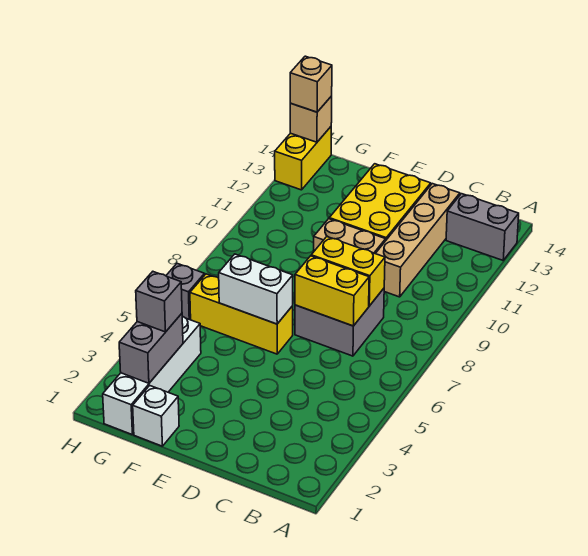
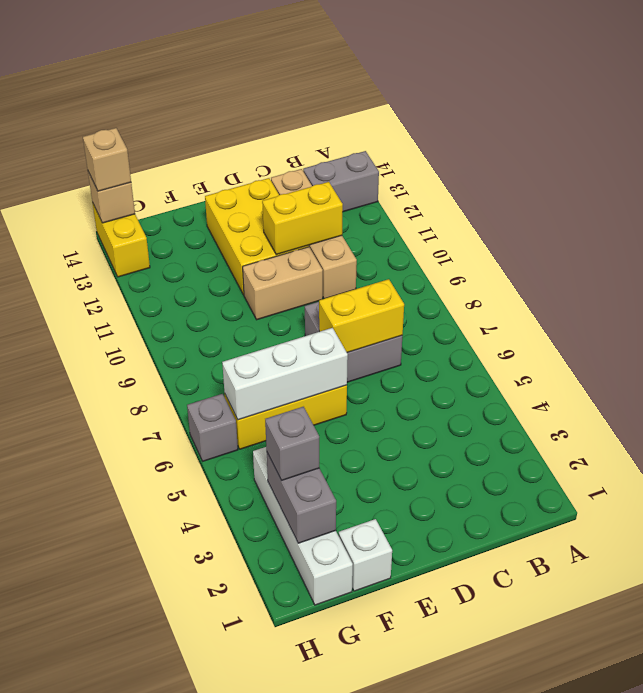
yellow 1x2 brick [311,237,385,306] -> yellow 1x2 brick moved to [262,182,343,255]
white 1x2 brick [219,254,293,324] -> white 1x3 brick [222,328,348,420]

